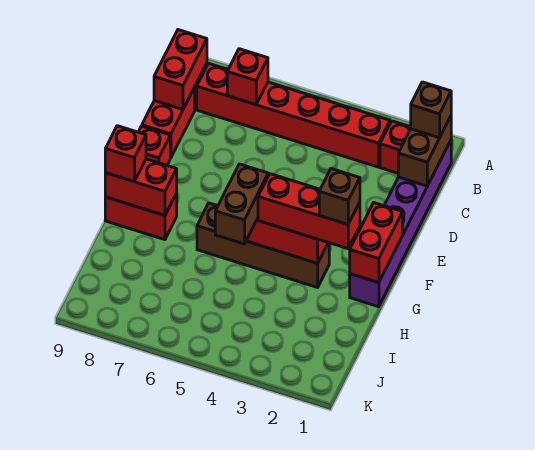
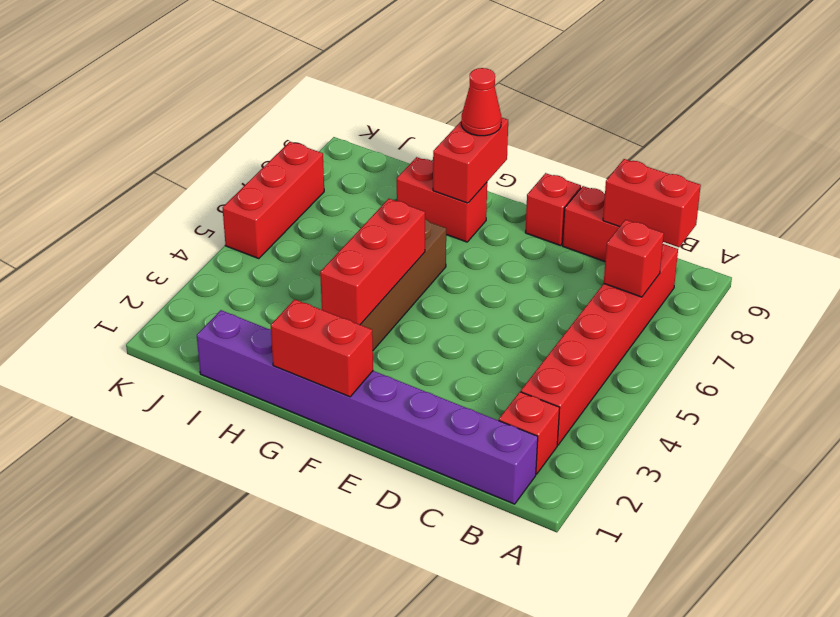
purple 1x6 brick [350,141,451,307] -> purple 1x8 brick [197,310,538,504]
brown 1x2 brick [398,116,451,186] -> none
brown 1x1 brick [411,82,451,138] -> none
red 1x3 brick [258,174,360,249] -> red 1x3 brick moved to [222,142,324,259]
brown 1x1 brick [319,169,360,224] -> none
brown 1x2 brick [215,164,268,244] -> none
red 1x2 brick [105,193,177,240] -> red 1x2 brick turned to [397,157,487,242]
red 1x1 brick [105,126,146,182] -> red 1x1 cone [461,68,501,136]

